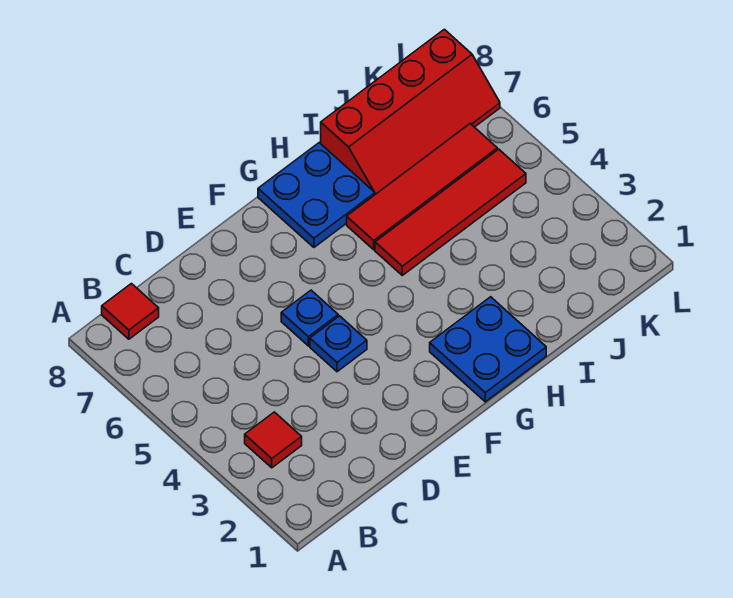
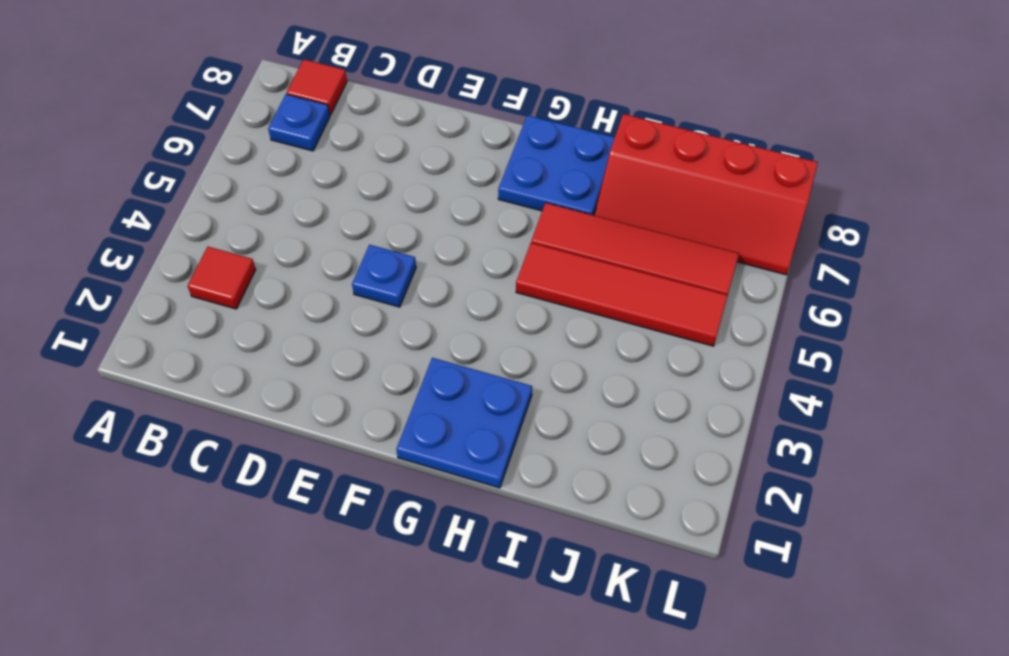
blue 1x1 plate [281,290,338,346] -> blue 1x1 plate moved to [268,94,330,151]

